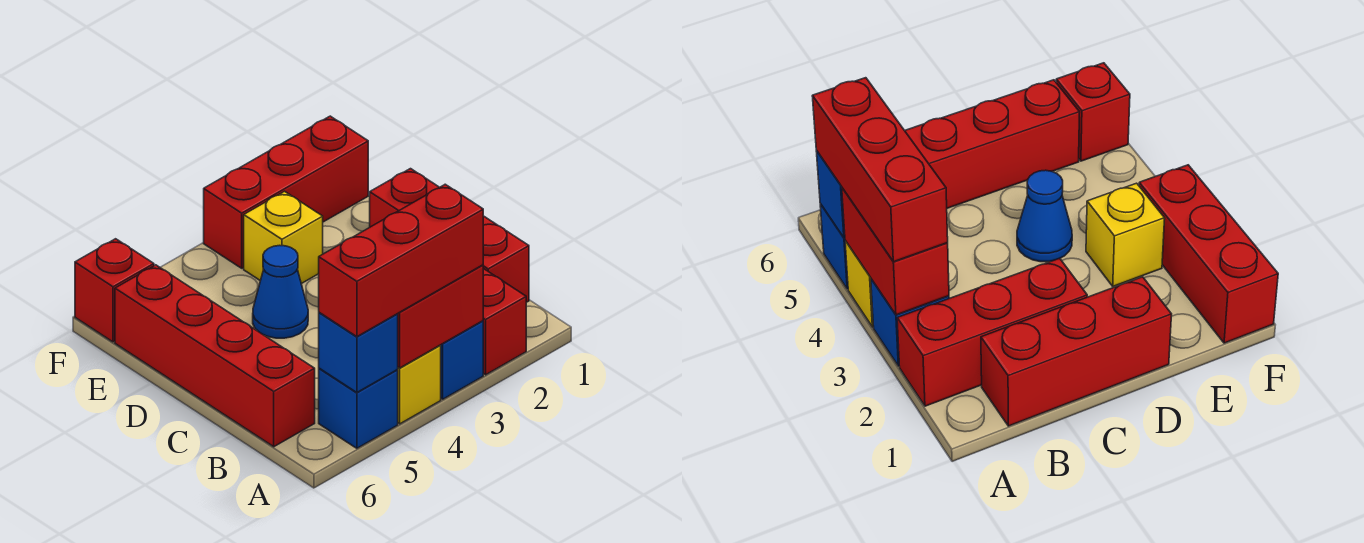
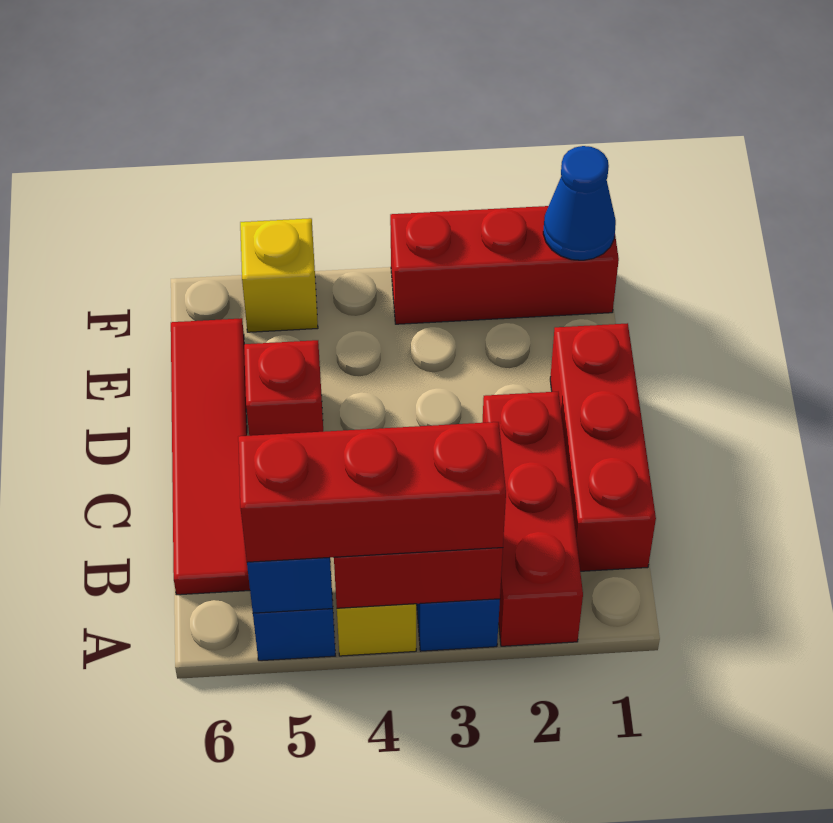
red 1x4 brick [115,265,315,447] -> red 1x4 tile [171,318,250,595]
blue 1x1 cone [253,245,308,338] -> blue 1x1 cone moved to [543,146,616,260]
yellow 1x1 brick [244,191,323,284] -> yellow 1x1 brick moved to [240,218,318,332]
red 1x1 brick [75,239,154,342] -> red 1x1 brick moved to [244,340,323,436]

